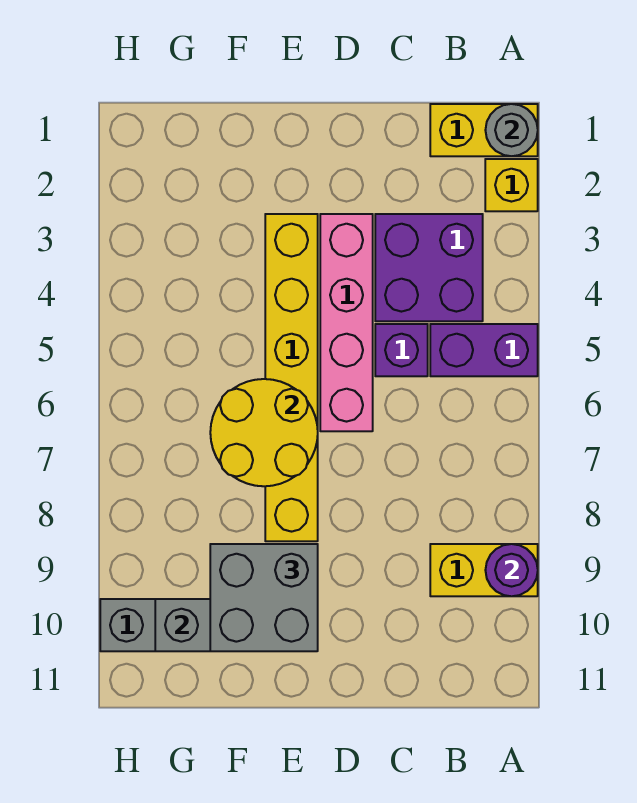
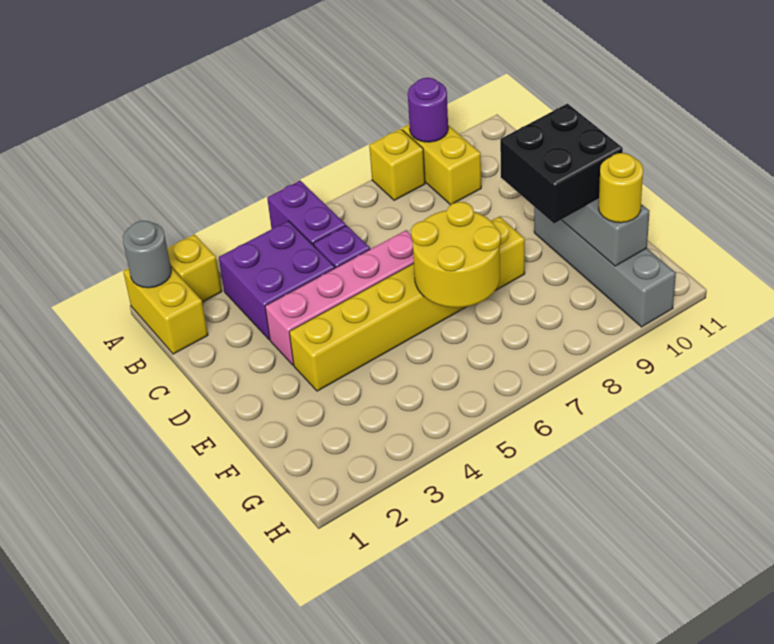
none -> yellow 1x1 brick [369,129,425,200]
grey 2x2 brick [210,544,318,651] -> black 2x2 brick [500,104,623,223]
none -> yellow 1x1 round brick [599,153,643,223]

